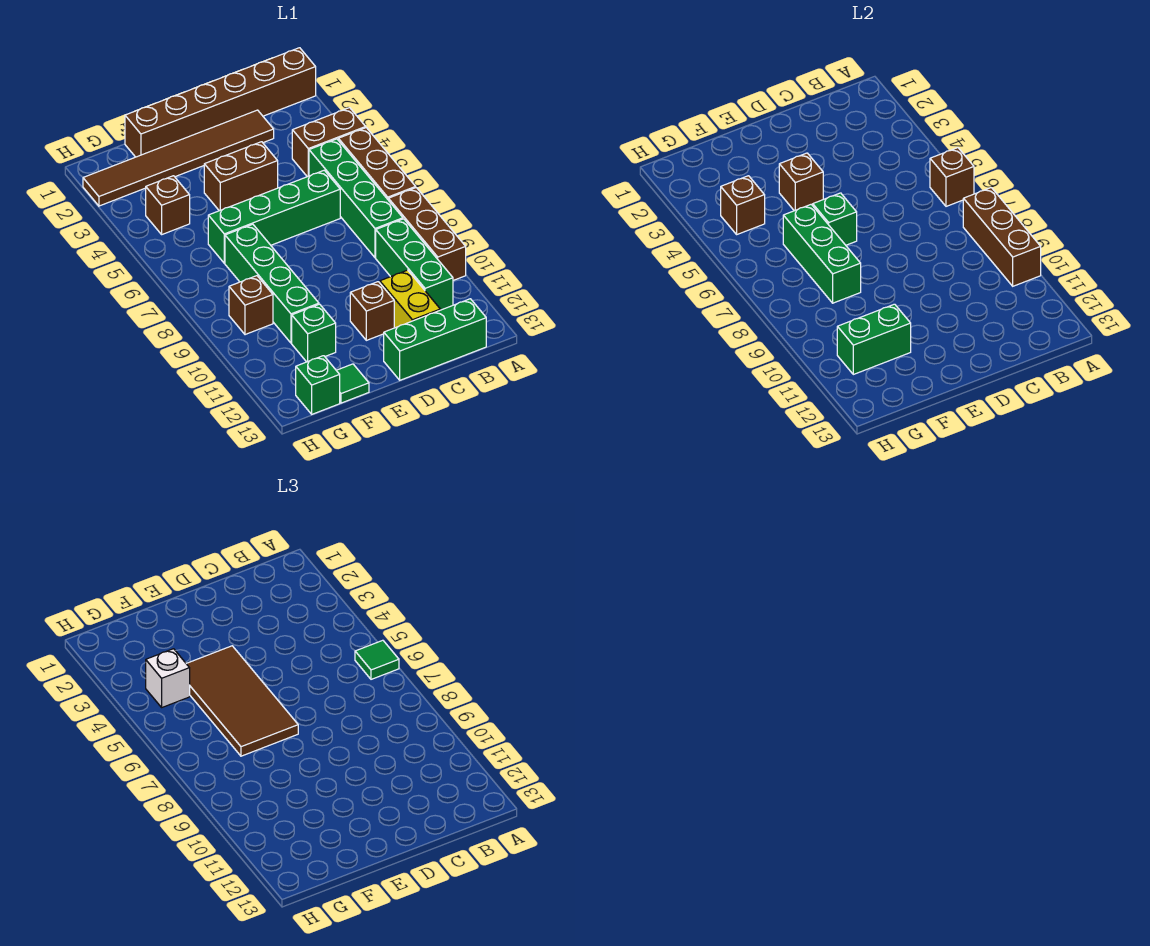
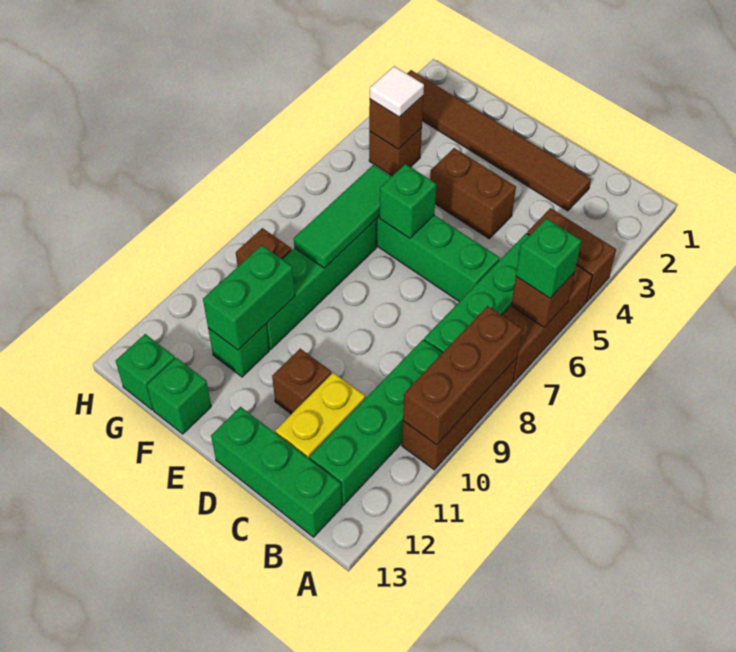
brown 1x6 brick [125,48,316,157] -> none
green 1x1 tile [355,640,399,679] -> green 1x1 brick [516,219,582,298]
green 1x3 brick [376,219,453,310] -> green 1x4 brick [309,340,442,505]
brown 1x1 brick [779,153,823,211] -> none
brown 2x4 tile [186,646,298,756] -> none
green 1x3 brick [783,204,861,303] -> green 1x3 tile [294,165,391,268]
green 1x2 brick [837,304,911,374] -> green 1x2 brick turned to [203,245,295,350]
green 1x1 tile [336,364,369,403] -> green 1x1 brick [147,358,211,434]
white 1x1 brick [146,649,190,707] -> white 1x1 tile [370,66,424,117]

